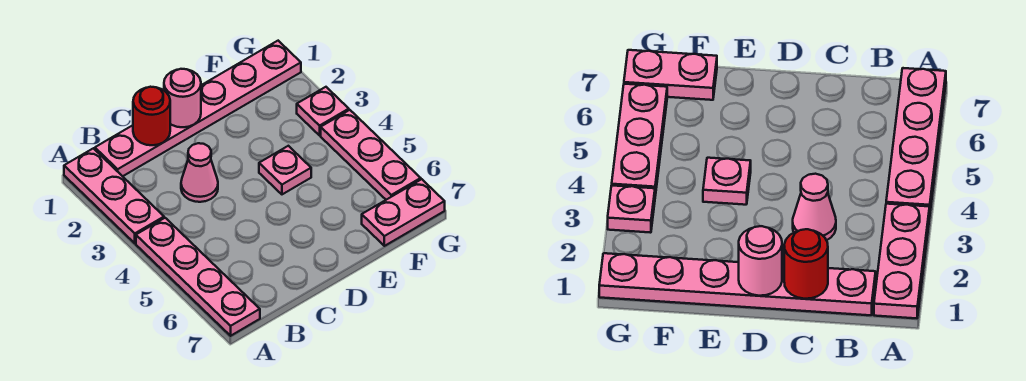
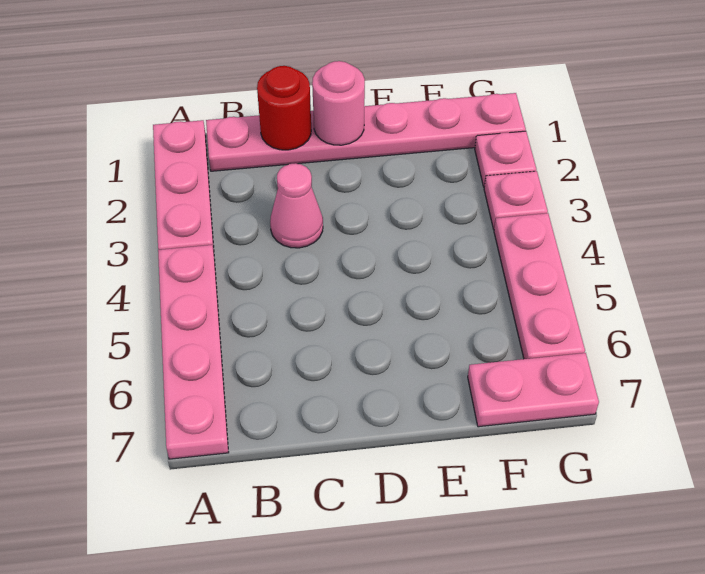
pink 1x1 plate [259,146,311,194] -> pink 1x1 plate moved to [475,131,536,187]

